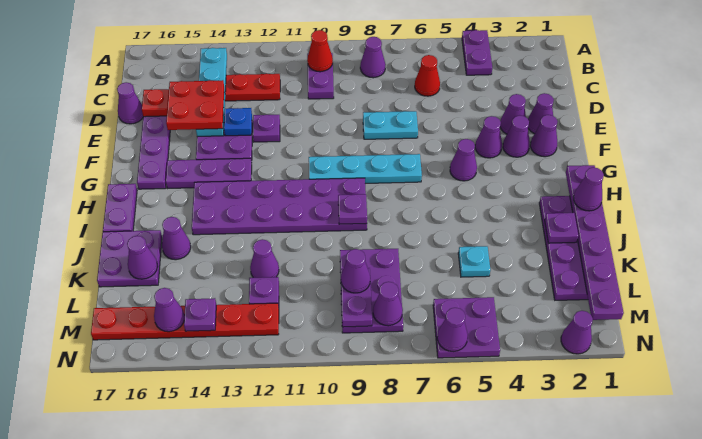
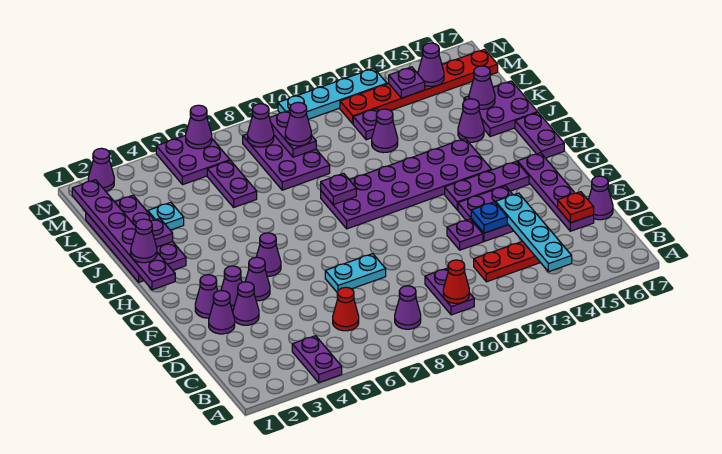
red 2x2 plate [166,80,224,130] -> none
cyan 1x4 plate [309,154,422,183] -> cyan 1x4 plate moved to [278,68,387,119]
cyan 1x1 plate [458,246,490,277] -> cyan 1x1 plate moved to [148,202,184,230]
none -> purple 1x2 plate [207,161,257,207]

